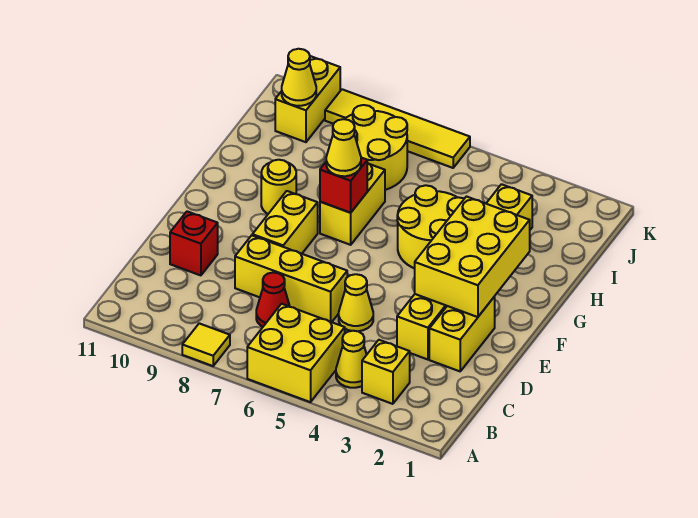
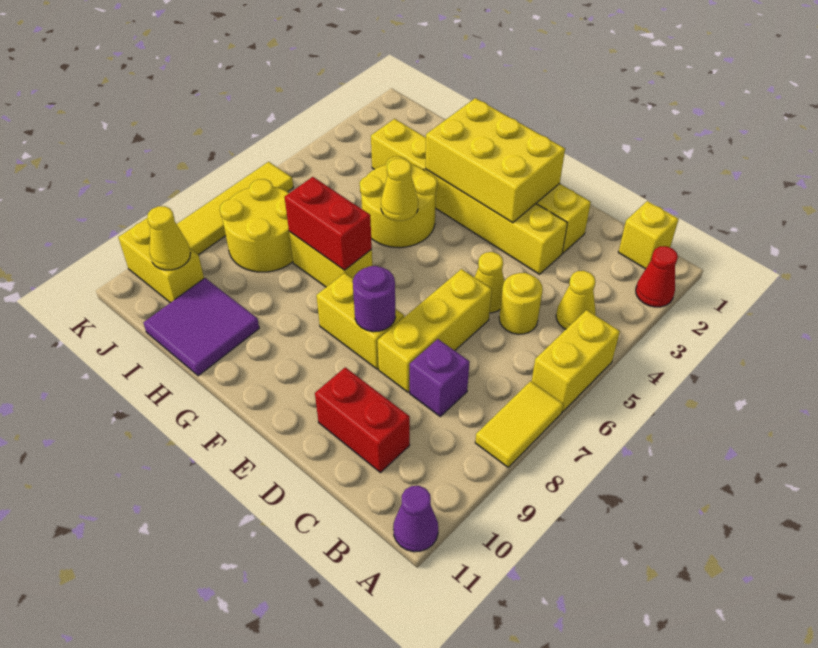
yellow 2x2 brick [247,304,345,402] -> yellow 1x2 brick [531,310,620,412]
yellow 1x1 tile [182,323,230,366] -> yellow 1x2 tile [475,381,563,467]
none -> purple 1x1 cone [393,486,438,552]
yellow 1x1 brick [362,340,410,404] -> yellow 1x1 brick moved to [618,201,679,269]
red 1x1 cone [256,272,290,327] -> red 1x1 cone moved to [636,246,678,307]
none -> purple 1x1 brick [410,339,469,416]
red 1x1 brick [170,211,218,275] -> red 1x2 brick [315,367,410,473]
none -> purple 1x1 round brick [353,266,395,332]
red 1x1 brick [320,158,367,213] -> red 1x2 brick [285,177,372,270]
yellow 1x1 cone [326,119,361,176] -> yellow 1x1 cone moved to [381,158,418,221]
yellow 1x1 round brick [261,160,296,214] -> yellow 1x1 round brick moved to [499,273,543,334]
none -> purple 2x2 tile [143,278,259,376]

